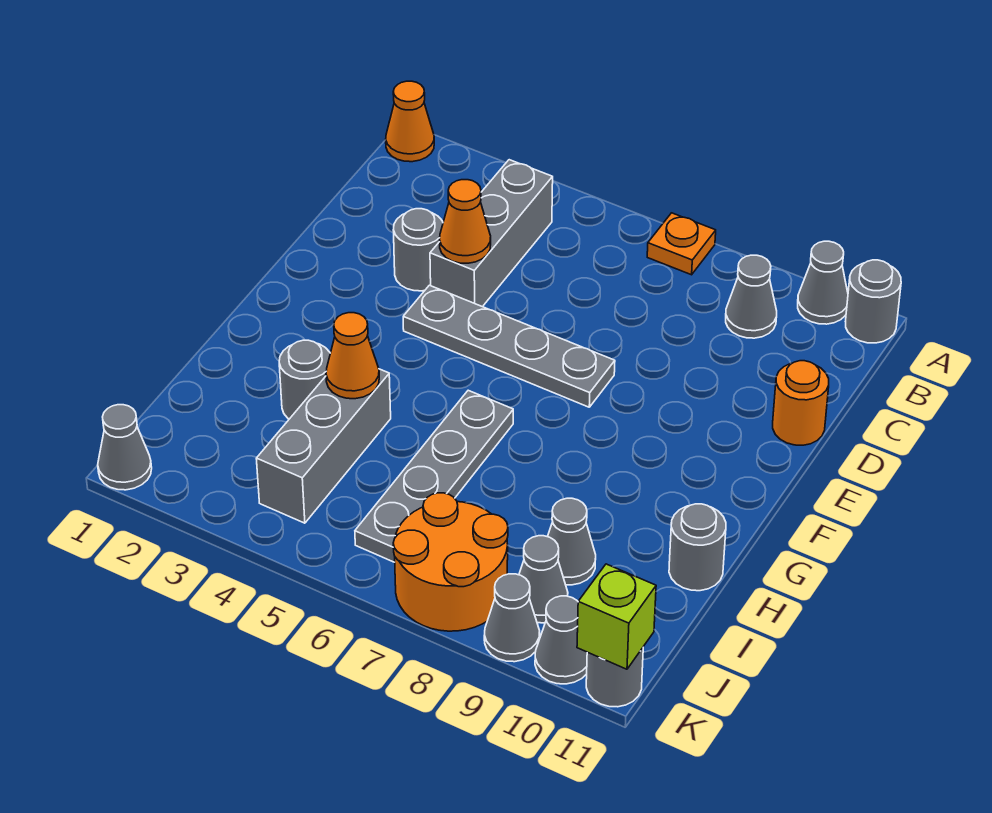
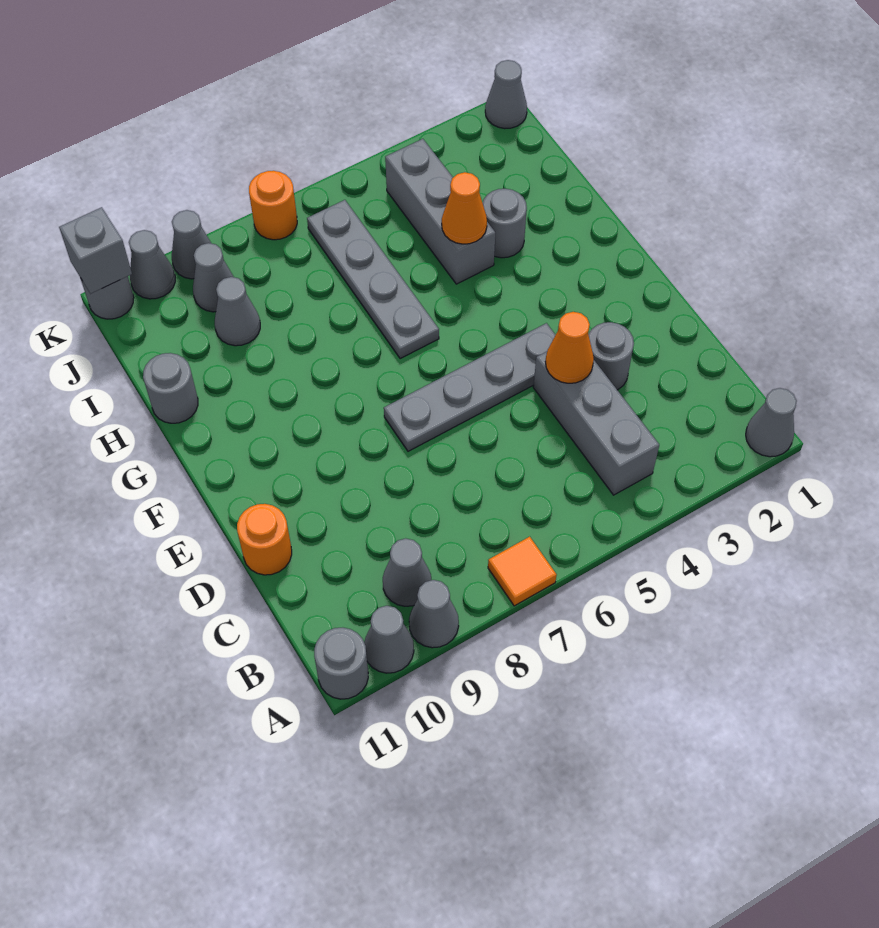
orange 1x1 cone [386,81,434,162] -> grey 1x1 cone [746,388,797,457]
orange 1x1 plate [647,213,716,275] -> orange 1x1 tile [488,537,556,606]
none -> grey 1x1 cone [409,580,459,648]
orange 2x2 round brick [393,493,508,631] -> orange 1x1 round brick [249,171,297,240]
lime 1x1 brick [577,564,656,669] -> grey 1x1 brick [59,207,132,294]

